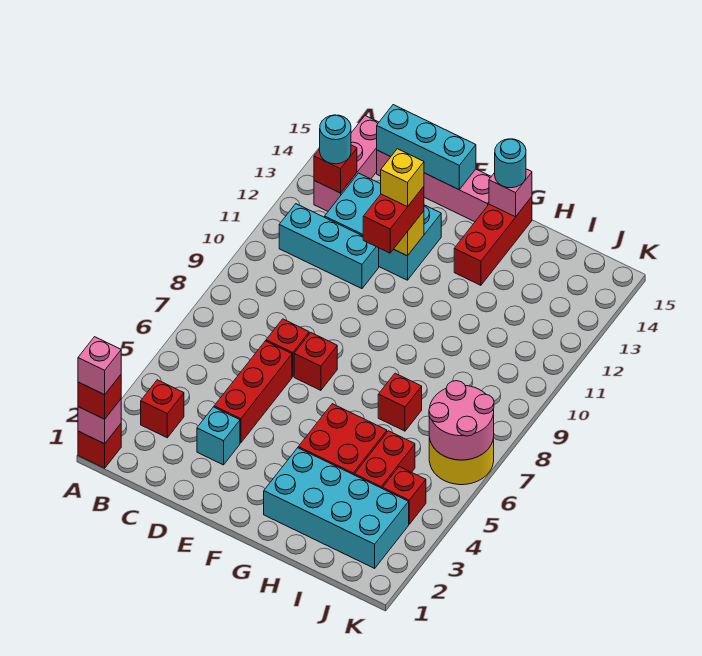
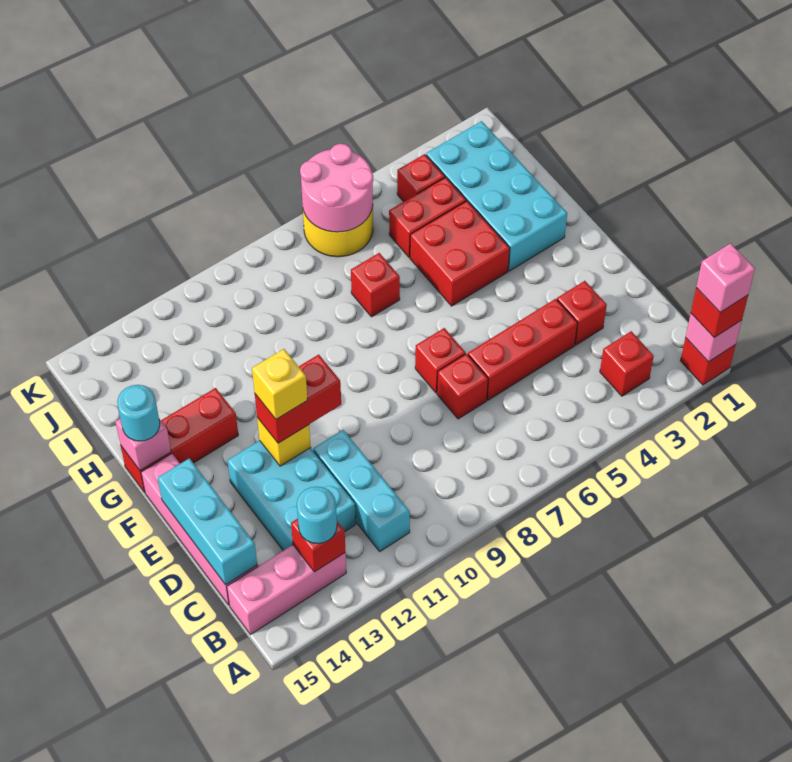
cyan 1x1 brick [197,407,240,465] -> red 1x1 brick [557,281,607,345]

